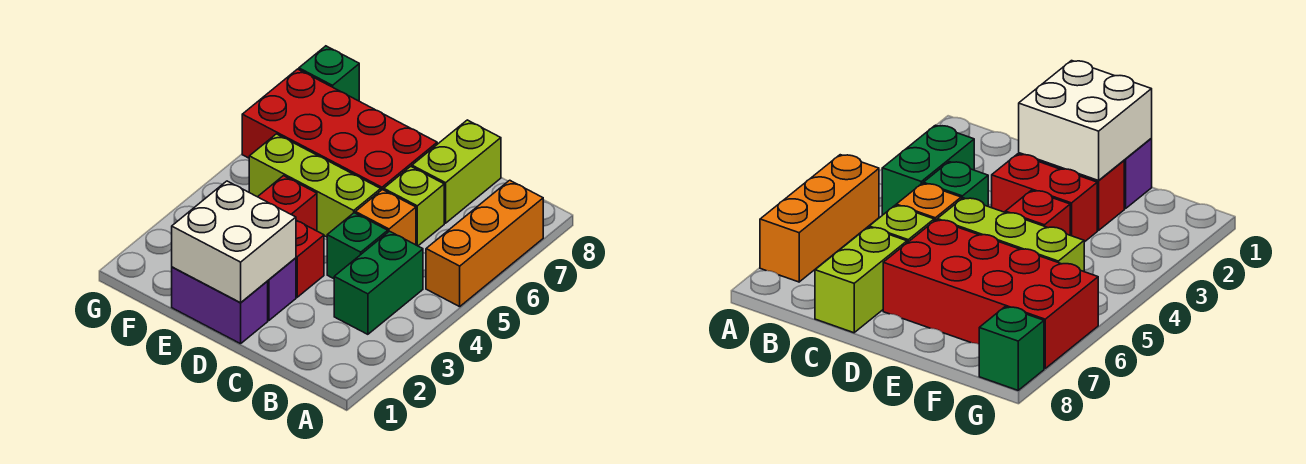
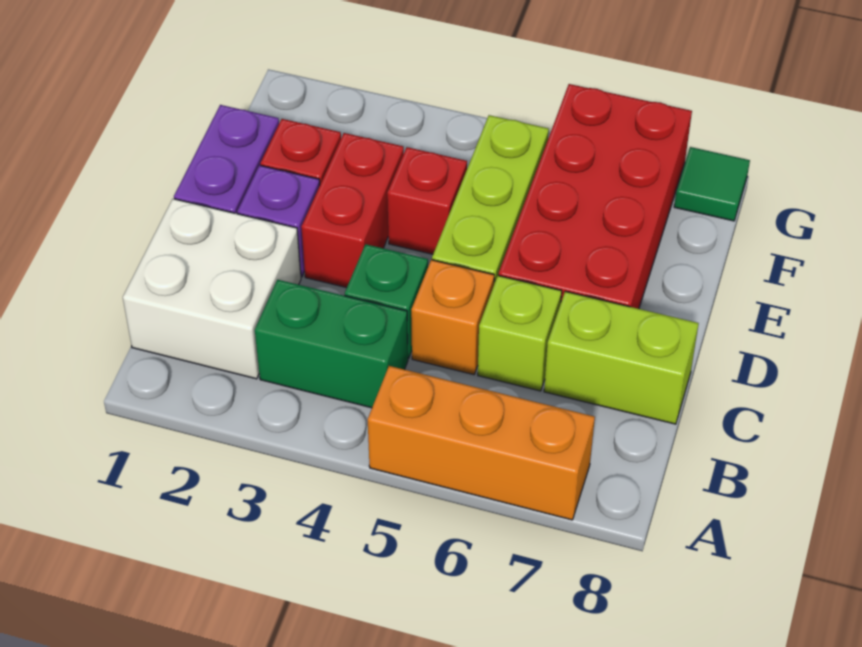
white 2x2 brick [172,181,296,303] -> white 2x2 brick moved to [123,199,301,379]
green 1x1 brick [299,46,359,101] -> green 1x1 tile [674,147,750,221]

